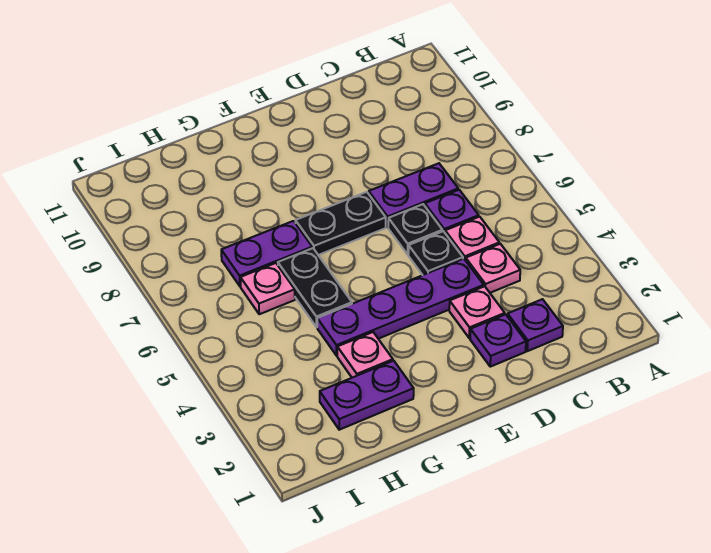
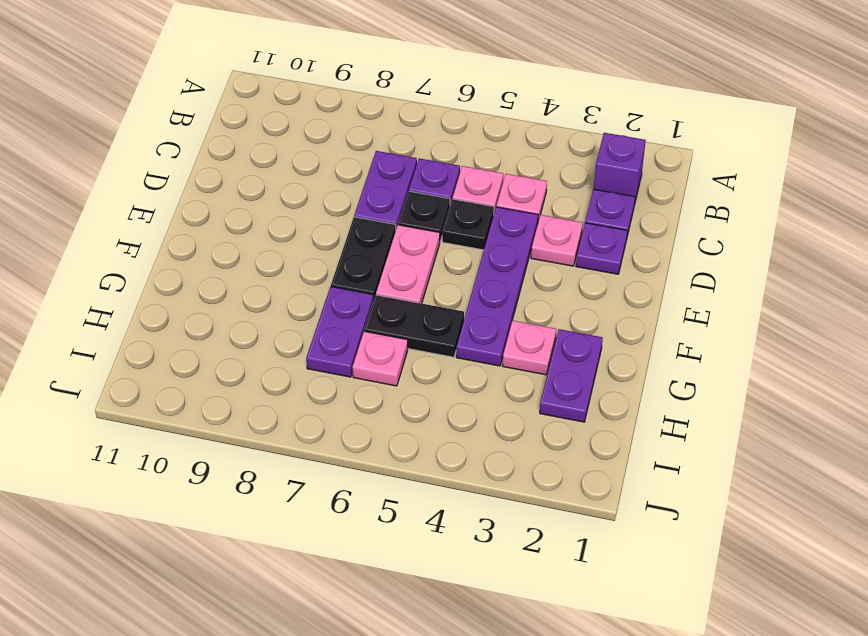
none -> purple 1x1 brick [594,133,646,205]
none -> pink 1x2 plate [376,225,440,303]

